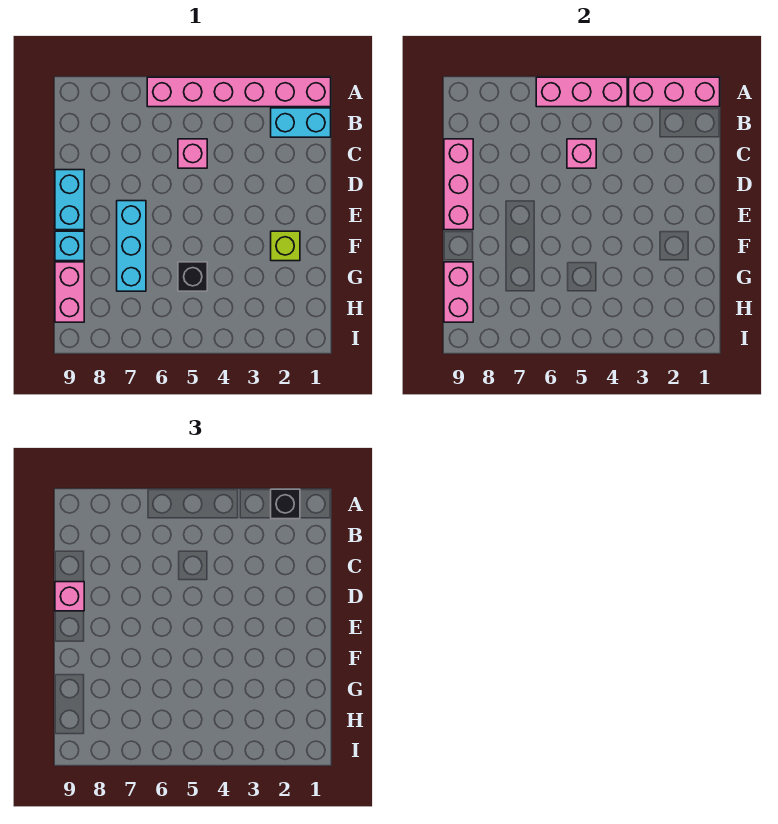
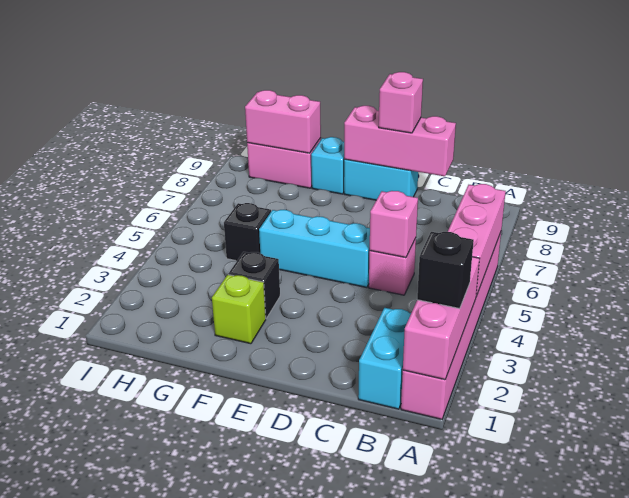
cyan 1x3 brick [117,201,146,291] -> cyan 1x3 brick moved to [259,210,370,288]
none -> black 1x1 brick [228,252,280,318]

